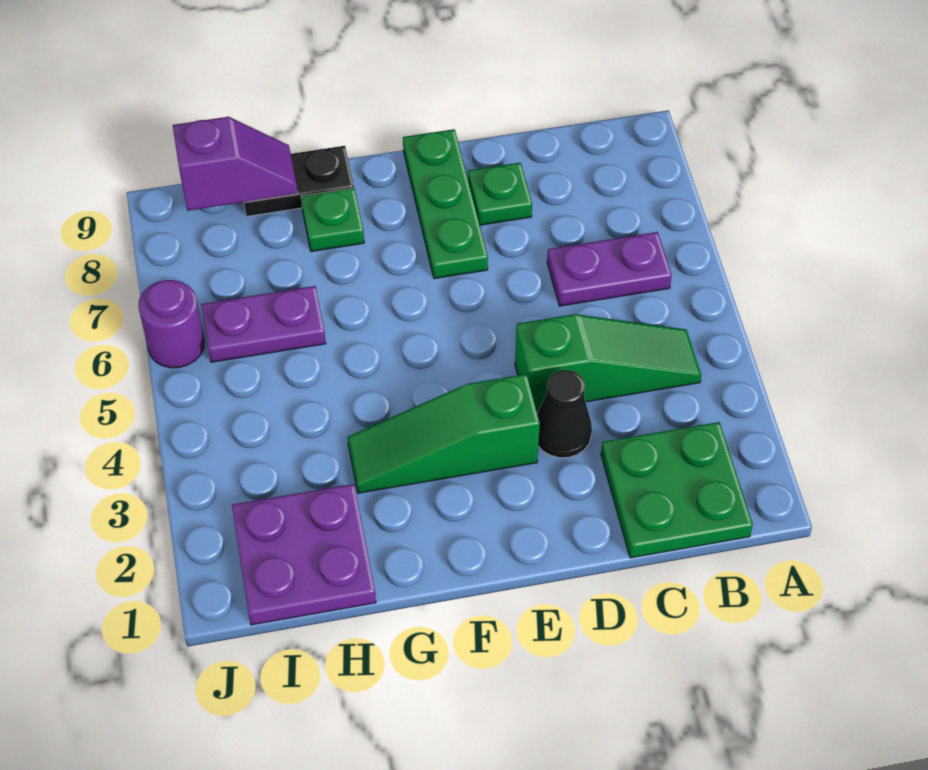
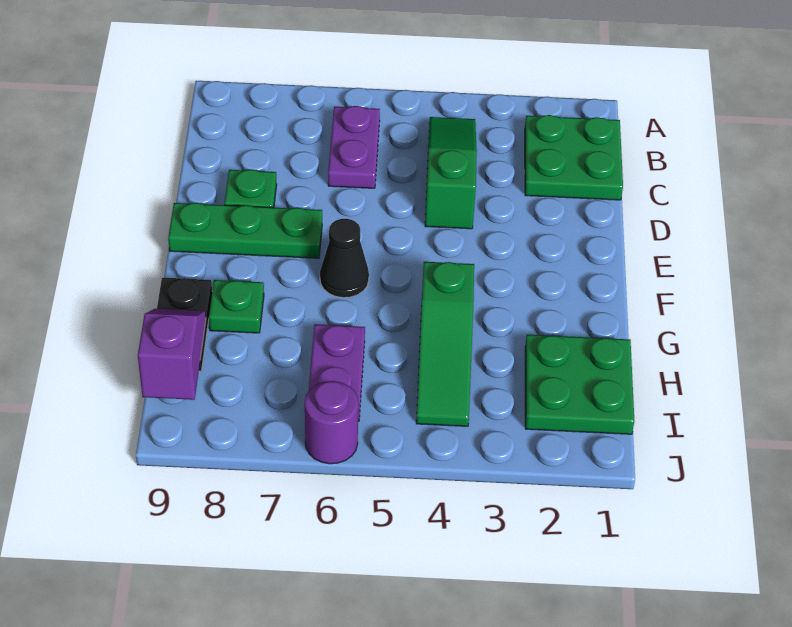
black 1x1 cone [537,370,592,458] -> black 1x1 cone moved to [320,219,369,298]
green 1x3 slope [348,374,540,493] -> green 1x3 slope moved to [416,262,474,426]
purple 2x2 plate [232,484,376,625] -> green 2x2 plate [525,335,634,434]

